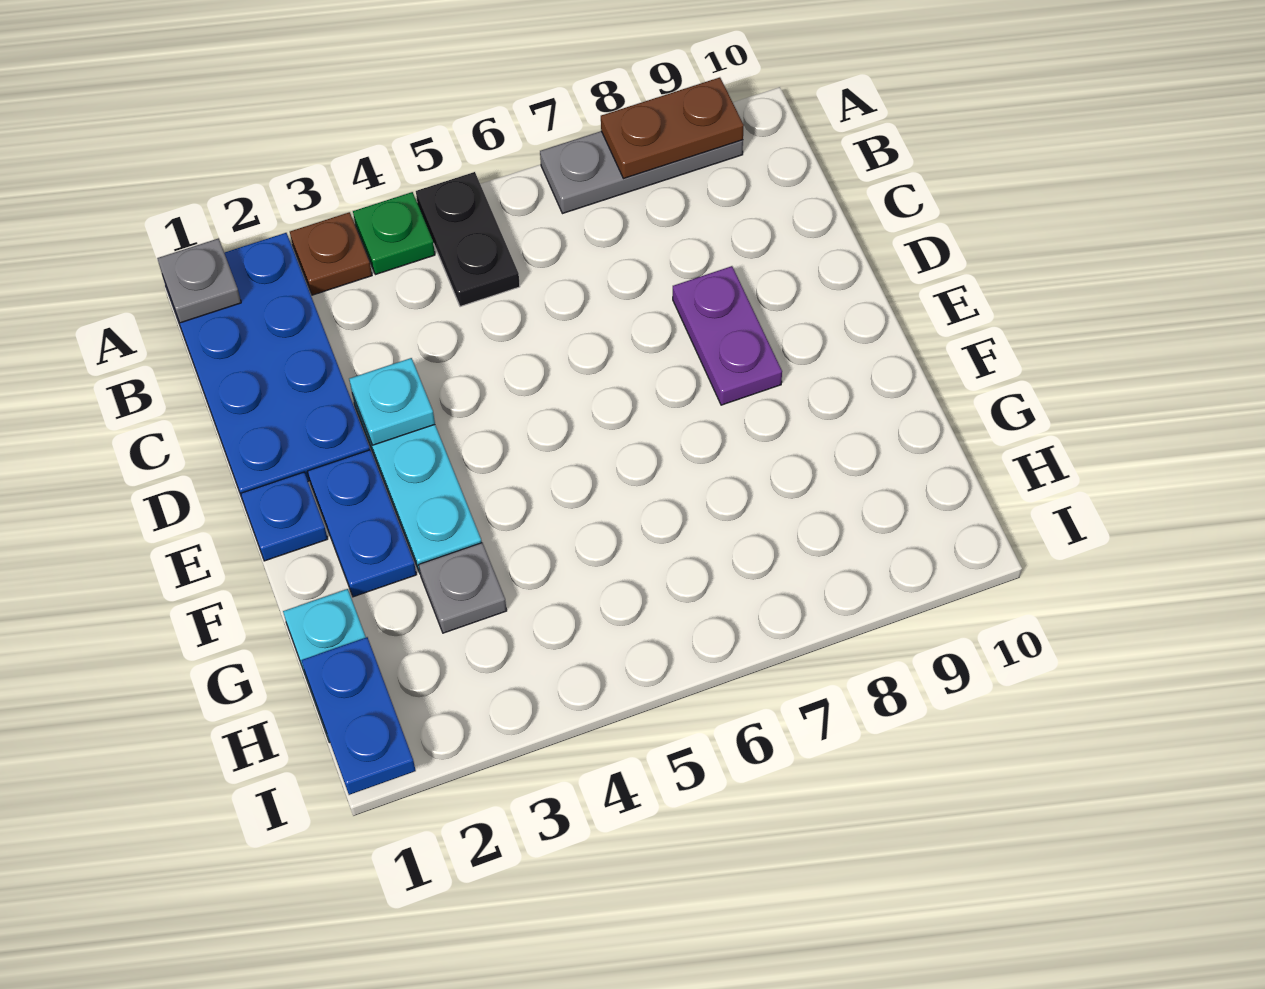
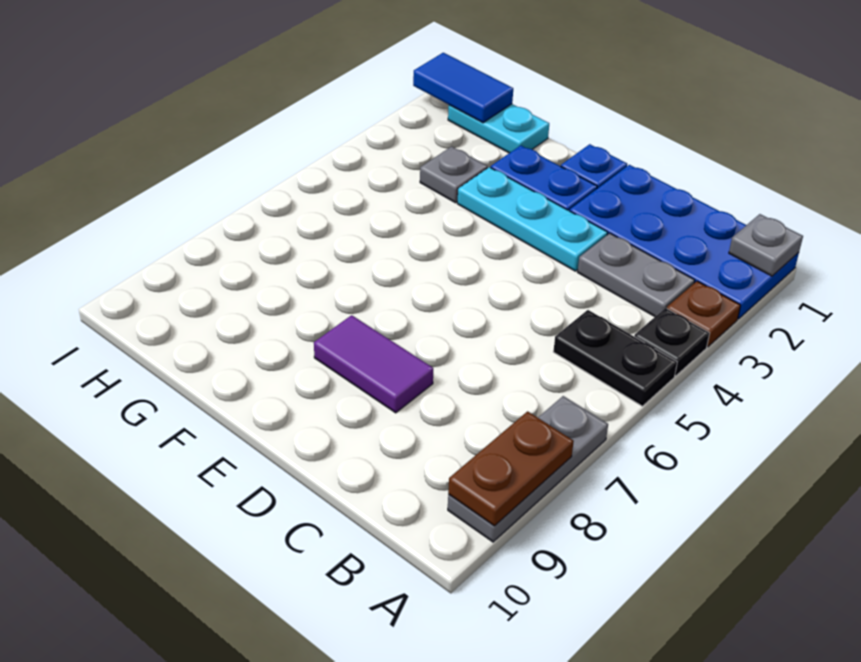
green 1x1 plate [353,192,435,275] -> black 1x1 plate [634,308,710,376]
none -> grey 1x2 plate [578,233,695,317]
cyan 1x1 plate [349,358,435,445] -> none
purple 1x2 plate [673,266,782,405] -> purple 1x2 tile [314,315,433,413]
blue 1x2 plate [301,637,416,795] -> blue 1x2 tile [413,53,513,123]

